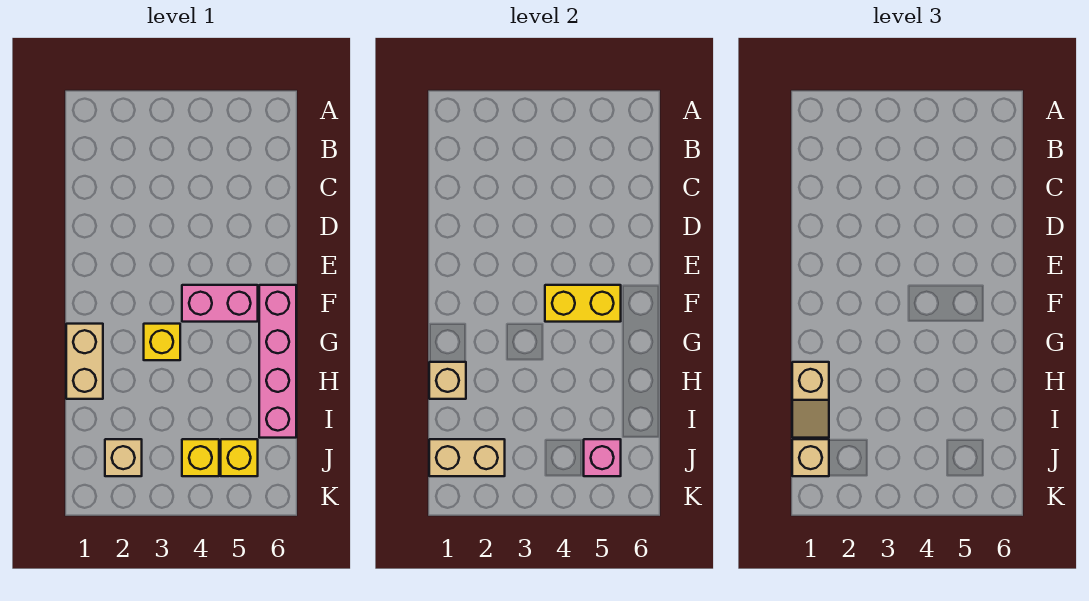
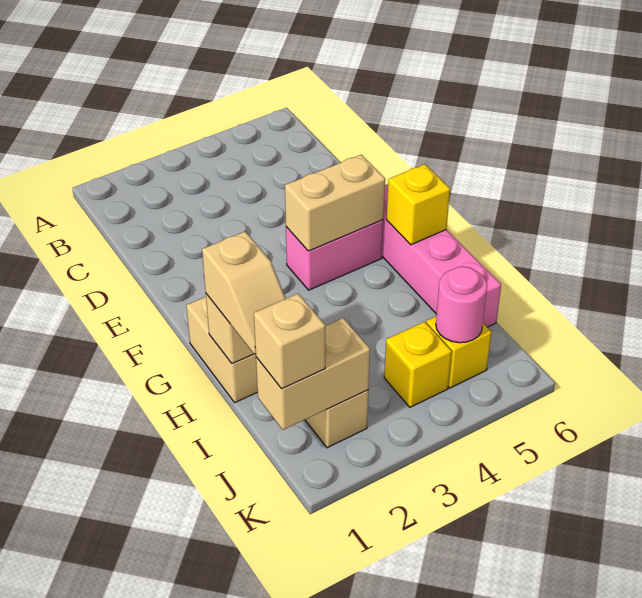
yellow 1x2 brick [545,285,621,322] -> tan 1x2 brick [285,155,385,251]
yellow 1x1 brick [144,324,180,360] -> yellow 1x1 brick moved to [387,164,450,245]
pink 1x1 brick [584,439,621,476] -> pink 1x1 round brick [436,266,487,343]

